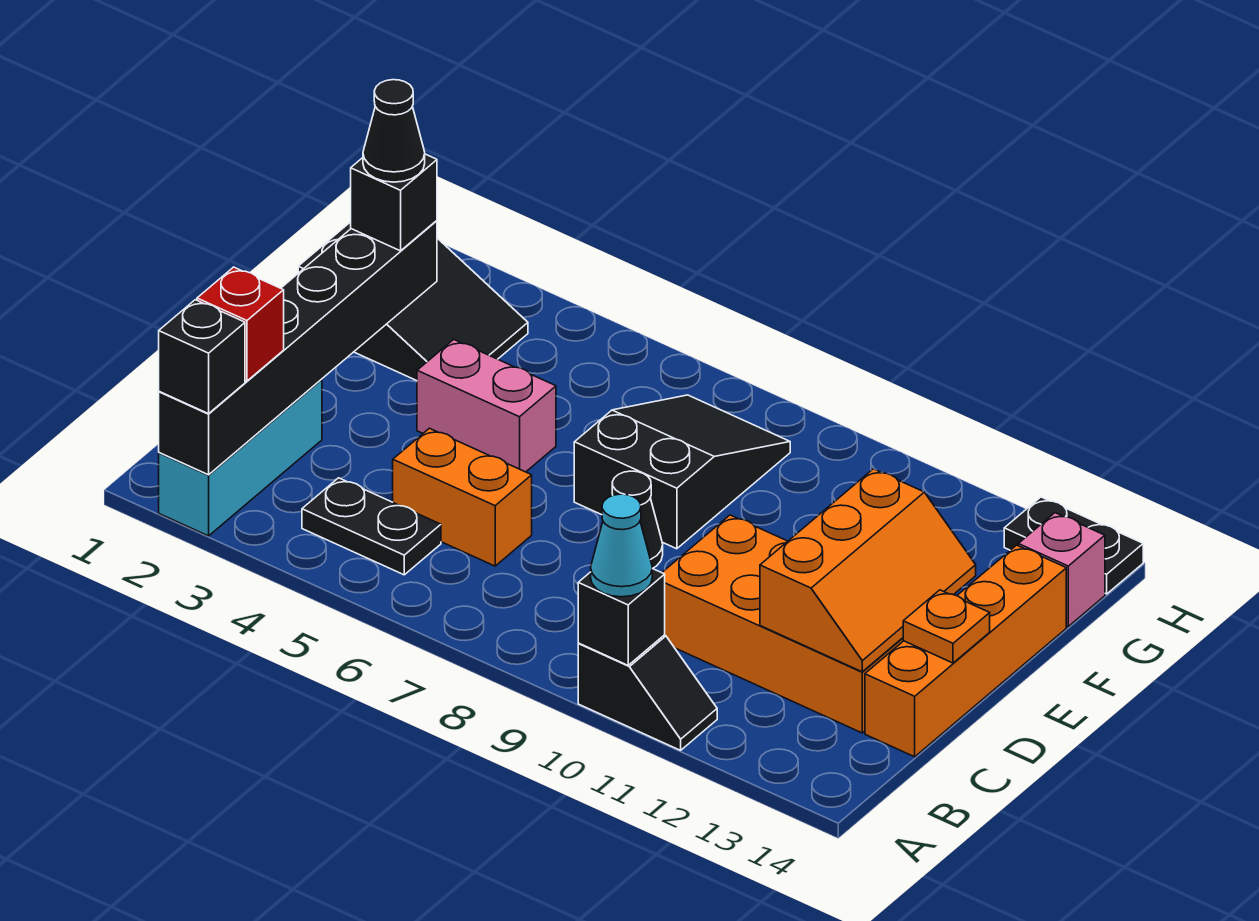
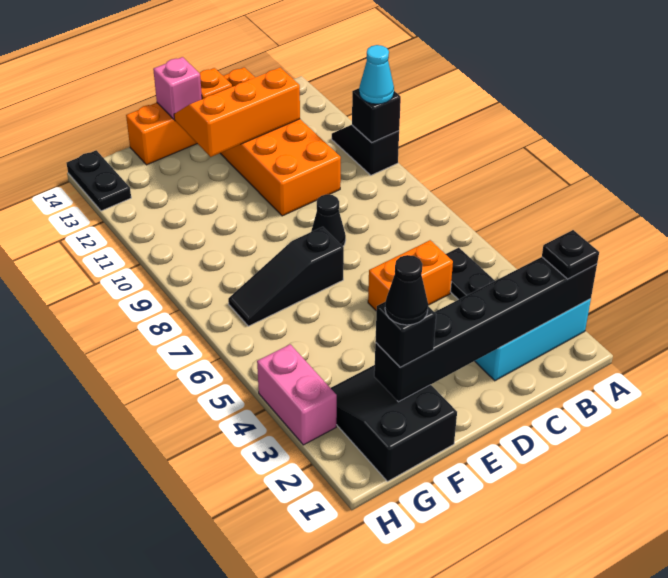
black 1x1 brick [159,300,245,414] -> black 1x1 plate [542,230,599,279]
red 1x1 brick [197,267,284,381] -> none
orange 1x2 brick [393,428,532,566] -> orange 1x2 brick turned to [368,240,453,311]
pink 1x2 brick [417,339,556,472] -> pink 1x2 brick moved to [257,344,337,445]
black 2x3 slope [574,395,790,549] -> black 1x3 slope [228,227,344,326]
pink 1x1 brick [1018,513,1105,626] -> pink 1x1 brick moved to [153,57,202,119]

